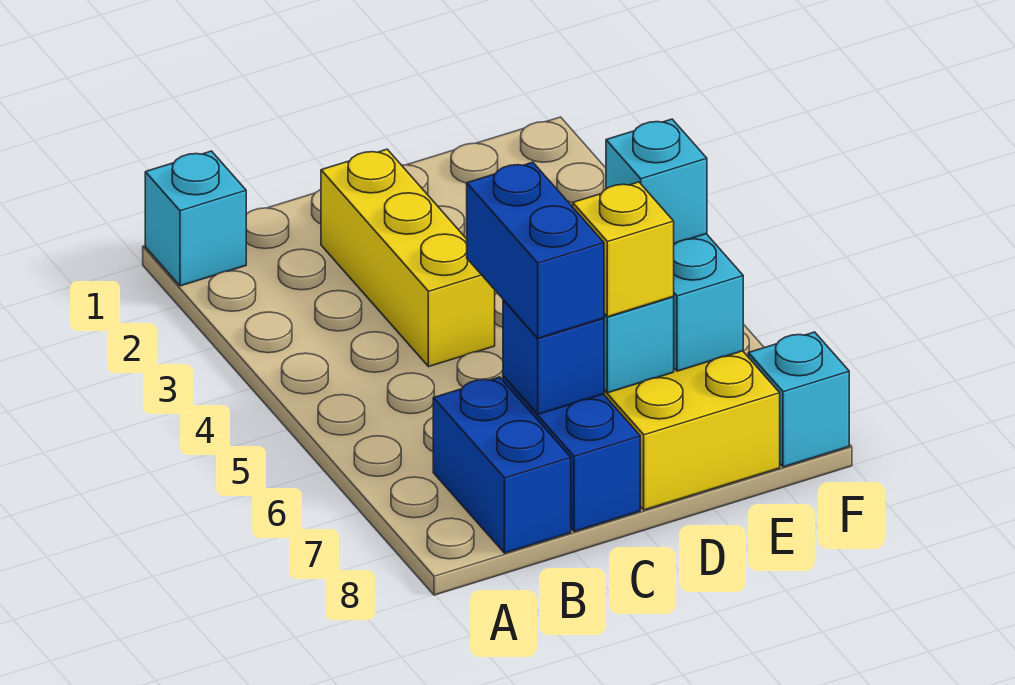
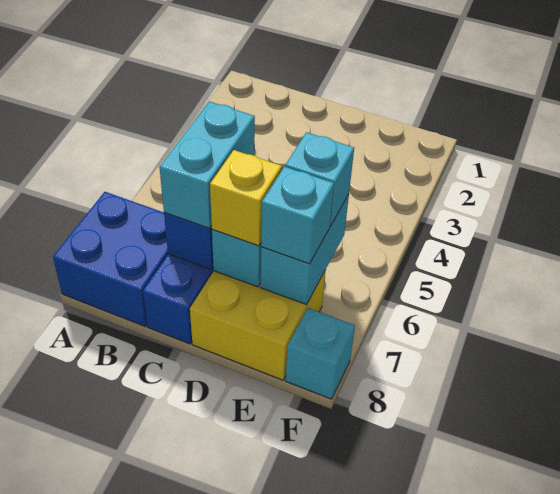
cyan 1x1 brick [145,151,246,286] -> cyan 1x1 brick moved to [261,167,334,264]
blue 1x2 brick [433,377,571,553] -> blue 2x2 brick [53,192,168,327]
yellow 1x3 brick [321,149,495,367] -> none
blue 1x2 brick [467,162,604,338] -> cyan 1x2 brick [159,101,255,228]

